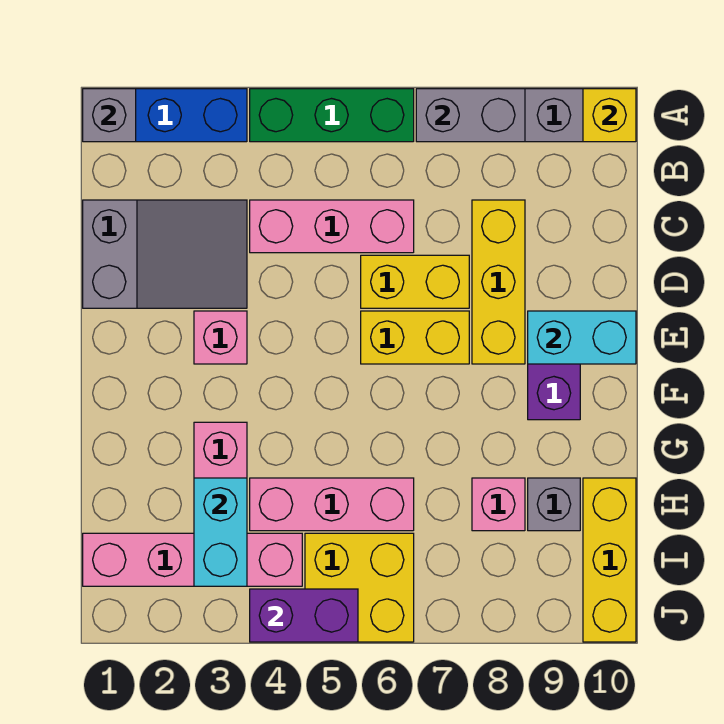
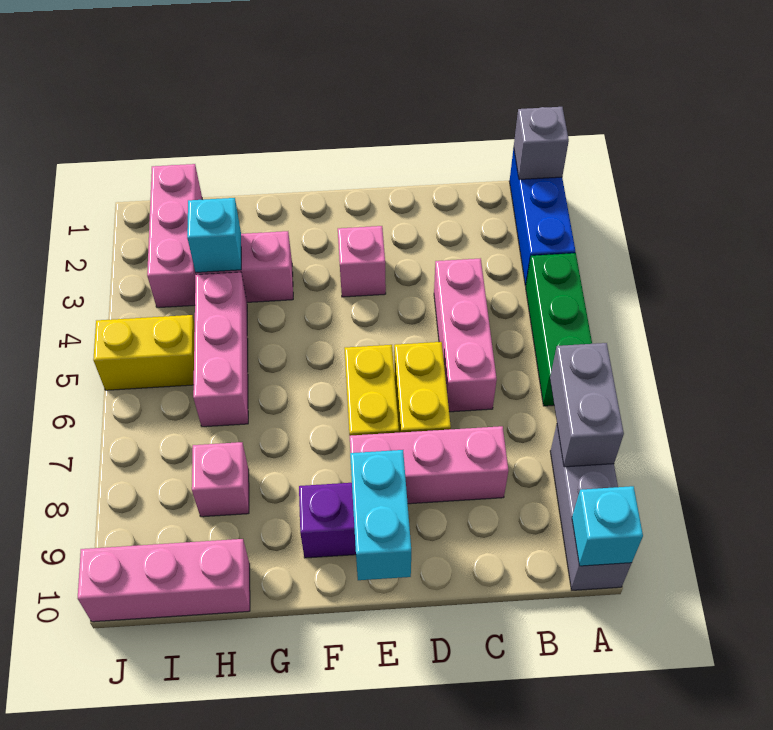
yellow 1x1 brick [583,89,636,142] -> cyan 1x1 brick [572,486,643,566]
grey 2x3 slope [83,200,247,308] -> none
yellow 1x3 brick [472,200,525,364] -> pink 1x3 brick [350,426,508,504]
cyan 1x2 brick [194,478,247,586] -> cyan 1x1 brick [187,198,241,272]
grey 1x1 brick [528,478,580,531] -> none
yellow 1x3 brick [583,478,636,642] -> pink 1x3 brick [78,539,250,622]
pink 1x4 brick [83,533,302,586] -> pink 1x3 brick [147,164,202,308]
yellow 2x2 brick [305,533,414,642] -> yellow 1x2 brick [93,315,195,390]
purple 1x2 brick [250,589,358,642] -> none

